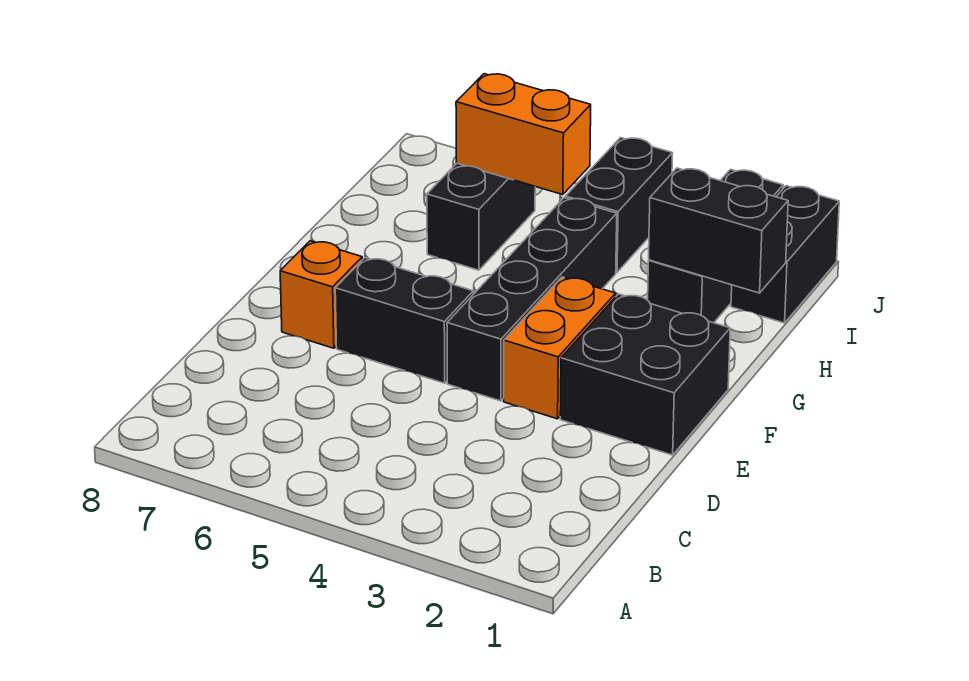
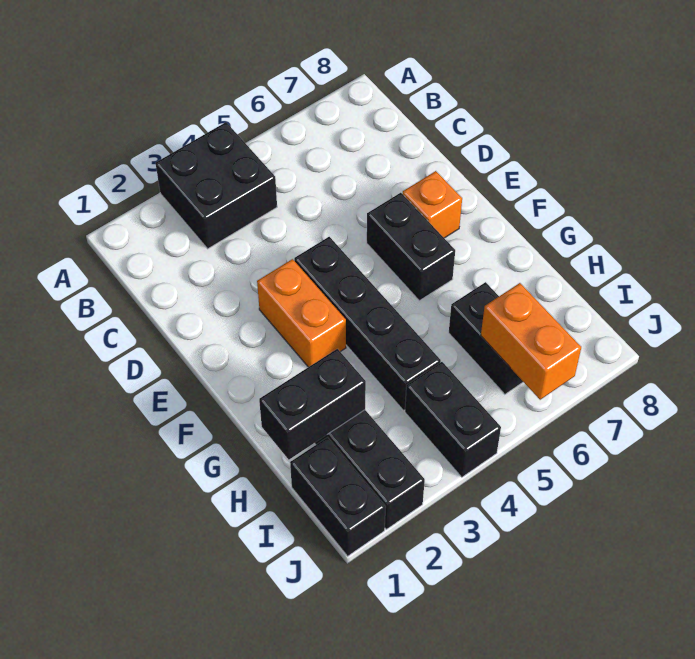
black 2x2 brick [560,294,730,455] -> black 2x2 brick moved to [156,122,277,249]
black 1x2 brick [335,258,473,383] -> black 1x2 brick turned to [367,193,455,301]
orange 1x2 brick [456,74,591,195] -> orange 1x2 brick turned to [481,283,581,400]

